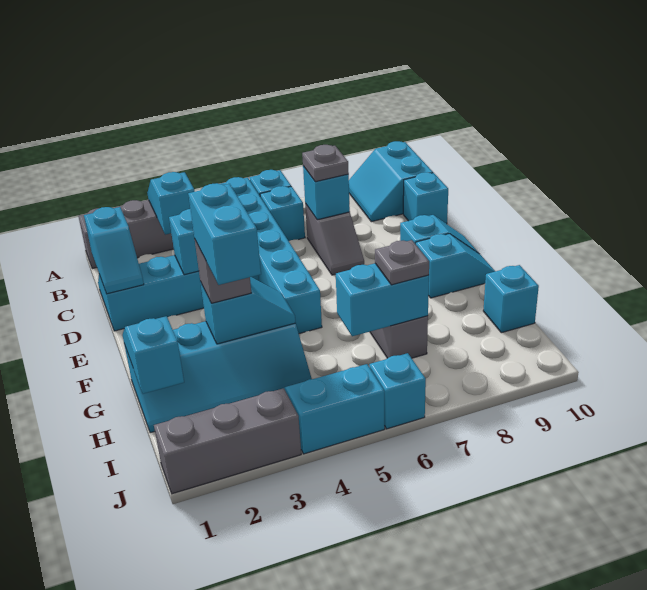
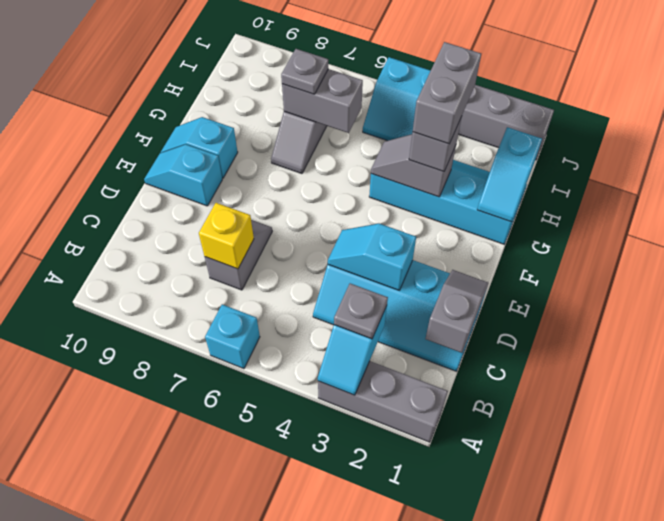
cyan 1x6 brick [221,177,322,334] -> none
cyan 2x2 slope [349,141,433,222] -> none
cyan 1x1 brick [260,186,305,241] -> none
cyan 1x2 slope [84,207,144,294] -> grey 1x2 slope [425,270,488,353]
cyan 1x1 brick [303,166,350,220] -> yellow 1x1 brick [199,203,254,269]
grey 1x1 plate [302,145,349,182] -> grey 1x1 plate moved to [334,283,388,339]
cyan 1x1 brick [403,172,448,224] -> none
cyan 1x2 slope [201,277,295,344] -> grey 1x2 slope [371,134,456,197]
cyan 1x2 brick [188,183,261,285] -> grey 1x2 brick [413,42,481,144]
cyan 1x2 brick [336,263,429,336] -> grey 1x2 brick [282,69,363,133]
cyan 1x1 brick [483,265,539,333] -> none
cyan 1x1 brick [369,353,426,429] -> none

